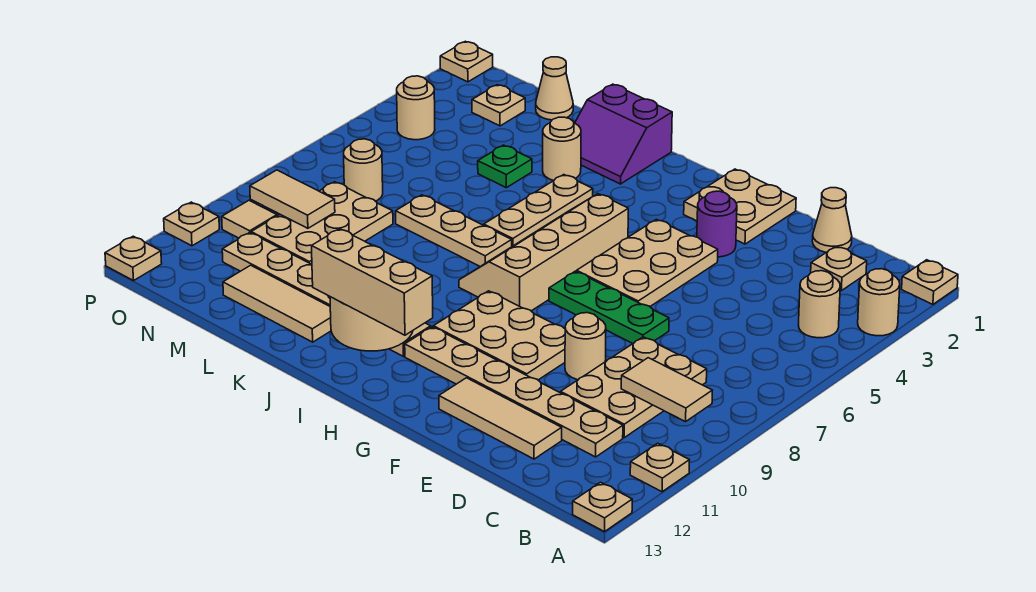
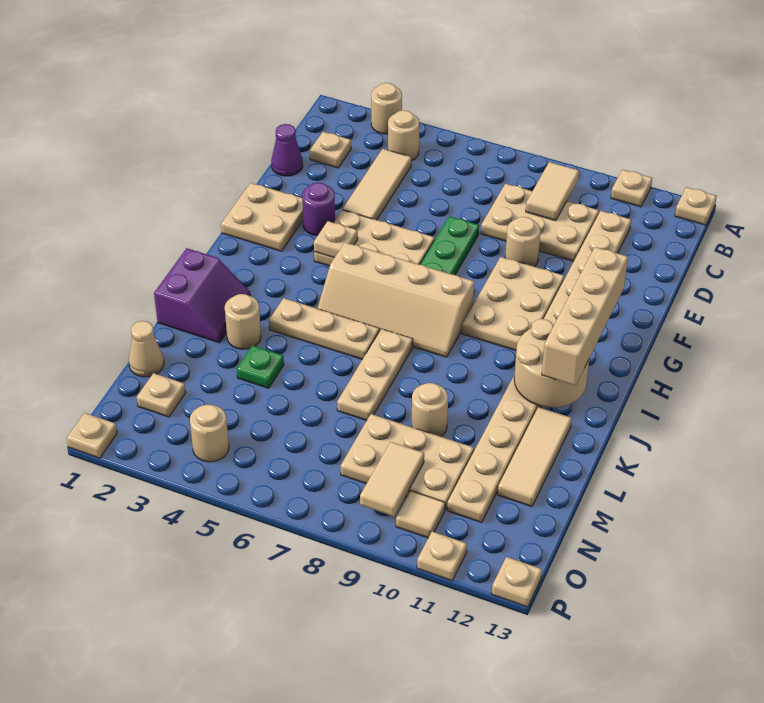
tan 1x1 plate [902,260,958,304] -> tan 1x1 plate moved to [314,221,358,258]
tan 1x1 cone [812,188,852,252] -> purple 1x1 cone [271,124,303,176]
tan 1x3 tile [439,378,562,459] -> tan 1x3 tile moved to [343,149,411,220]
tan 1x3 brick [312,229,433,335] -> tan 1x4 brick [542,247,628,386]
tan 1x1 round brick [344,139,383,201] -> tan 1x1 round brick moved to [412,383,448,437]

